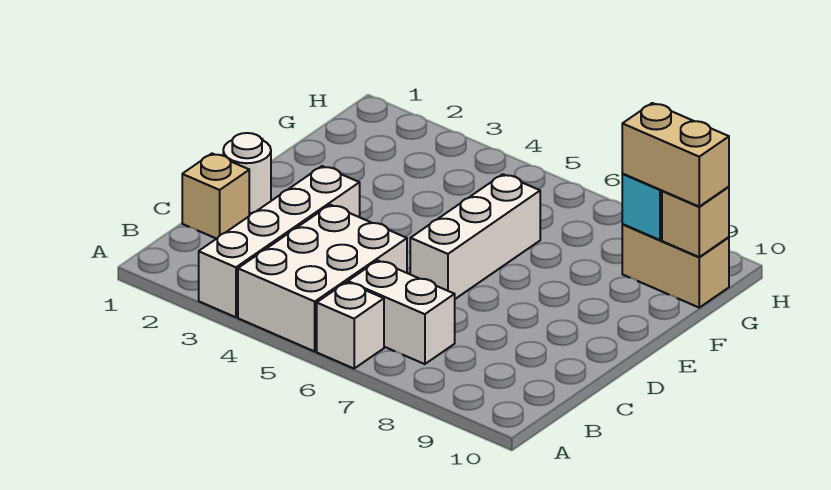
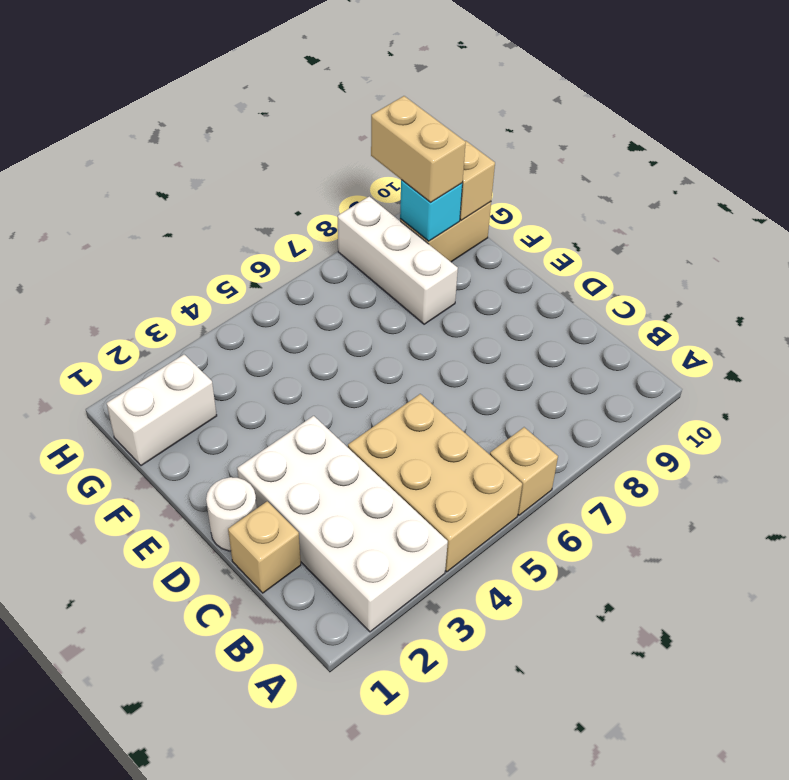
white 1x4 brick [199,166,360,317] -> white 2x4 brick [237,416,448,632]
white 2x3 brick [238,205,407,351] -> tan 2x3 brick [348,394,522,572]
white 1x1 brick [317,282,384,368] -> tan 1x1 brick [490,427,558,515]
white 1x2 brick [348,261,455,364] -> white 1x2 brick moved to [106,355,217,466]
white 1x3 brick [410,174,540,299] -> white 1x3 brick moved to [338,196,458,324]
tan 1x2 brick [622,103,729,206] -> tan 1x2 brick turned to [371,96,466,202]

